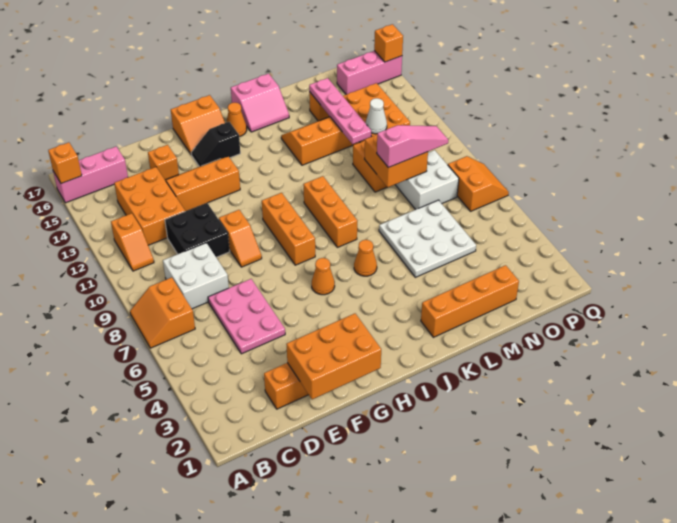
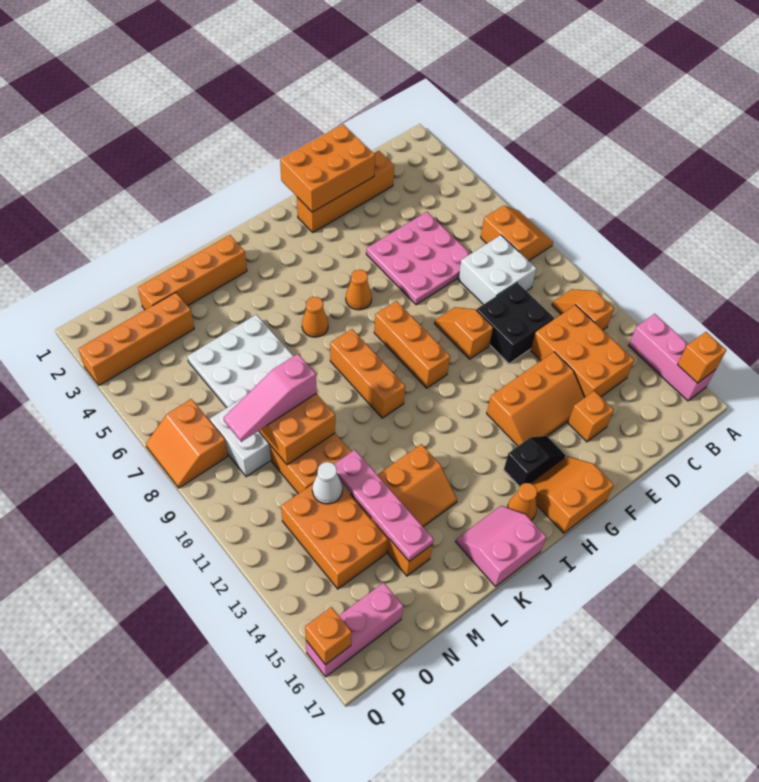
pink 1x3 brick [53,147,128,203] -> pink 1x3 brick turned to [629,314,715,401]
pink 2x3 plate [208,279,285,354] -> pink 3x3 plate [366,212,470,305]
none -> orange 1x4 brick [78,292,194,385]

